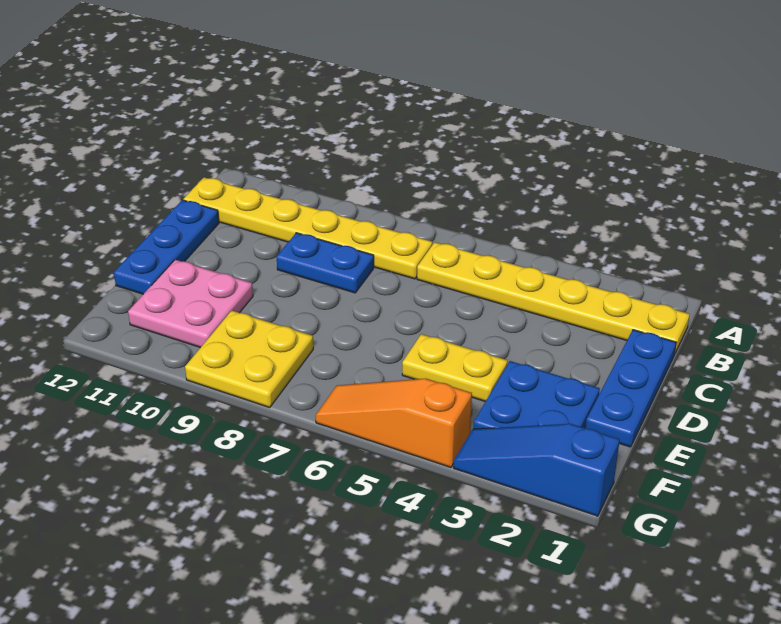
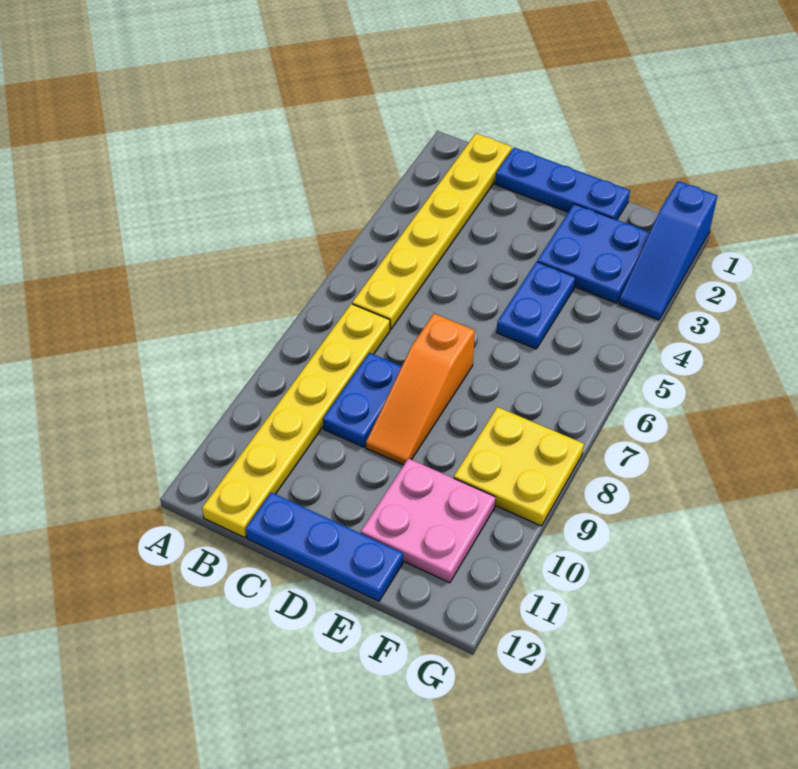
yellow 1x2 plate [402,334,508,401] -> blue 1x2 plate [497,262,576,349]
orange 1x3 slope [316,378,472,468] -> orange 1x3 slope moved to [366,314,475,465]

